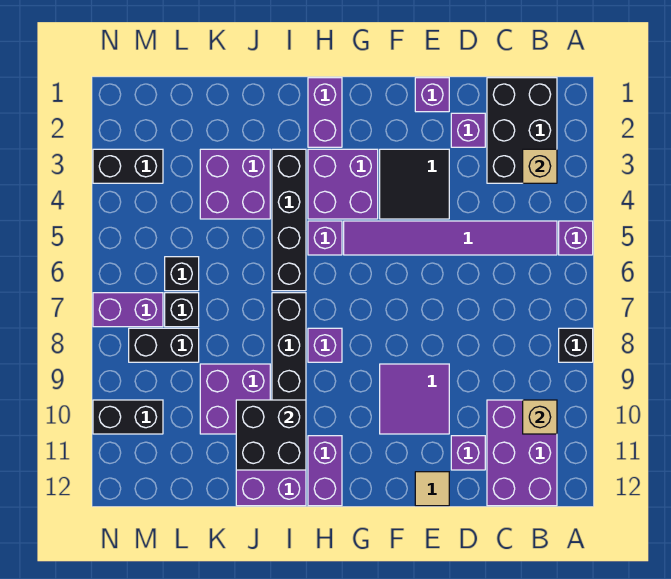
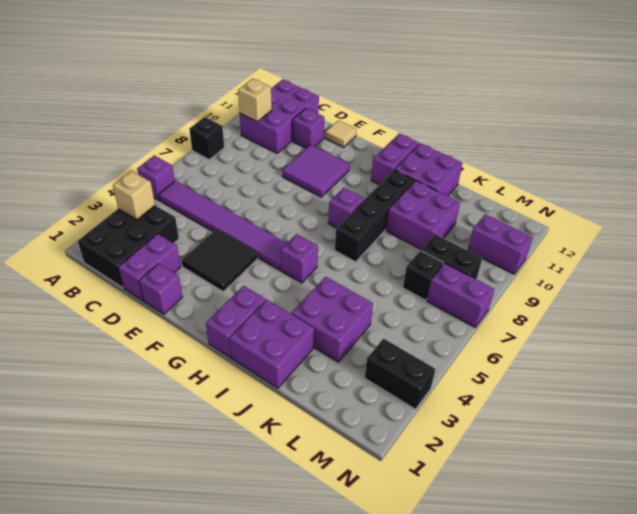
purple 1x1 brick [451,113,485,147] -> purple 1x2 brick [118,234,181,301]
purple 2x2 brick [308,149,378,219] -> purple 2x2 brick moved to [229,300,314,388]
black 1x4 brick [272,149,306,291] -> none
black 2x2 brick [236,400,306,470] -> none
black 1x1 brick [165,257,199,291] -> none
black 1x2 brick [93,400,163,434] -> purple 1x2 brick [467,214,533,274]

